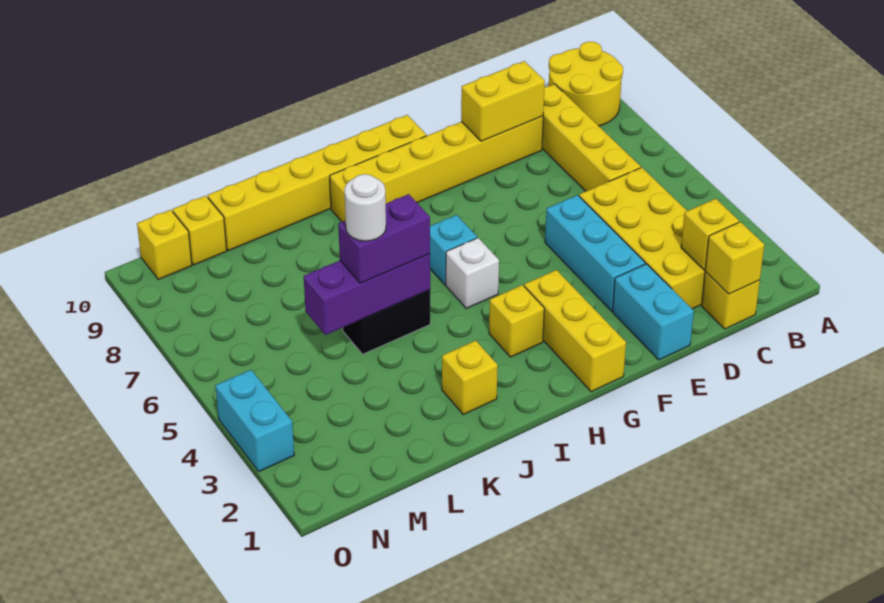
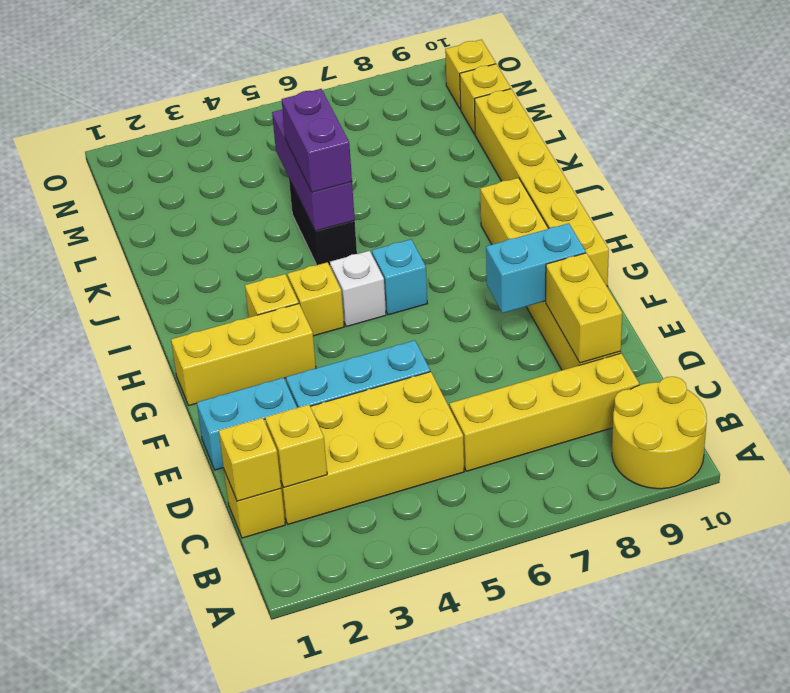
yellow 1x1 brick [442,340,498,414] -> yellow 1x1 brick moved to [288,262,344,336]
white 1x1 round brick [344,174,386,241] -> none
cyan 1x2 brick [215,370,294,471] -> cyan 1x2 brick moved to [486,223,586,313]

